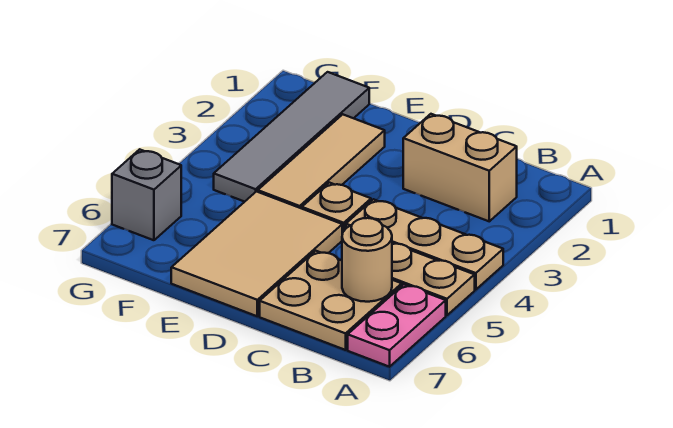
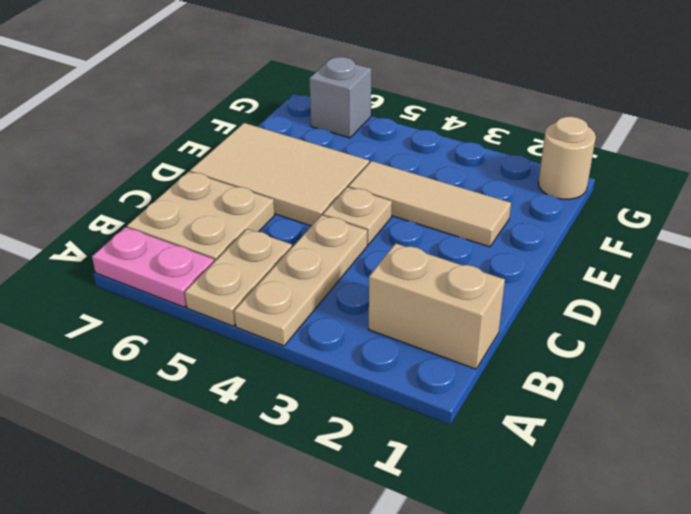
tan 1x2 brick [403,114,517,221] -> tan 1x2 brick turned to [369,243,505,369]
tan 1x1 round brick [342,218,392,302] -> tan 1x1 round brick moved to [538,117,596,199]
grey 1x4 tile [214,72,369,202] -> none

